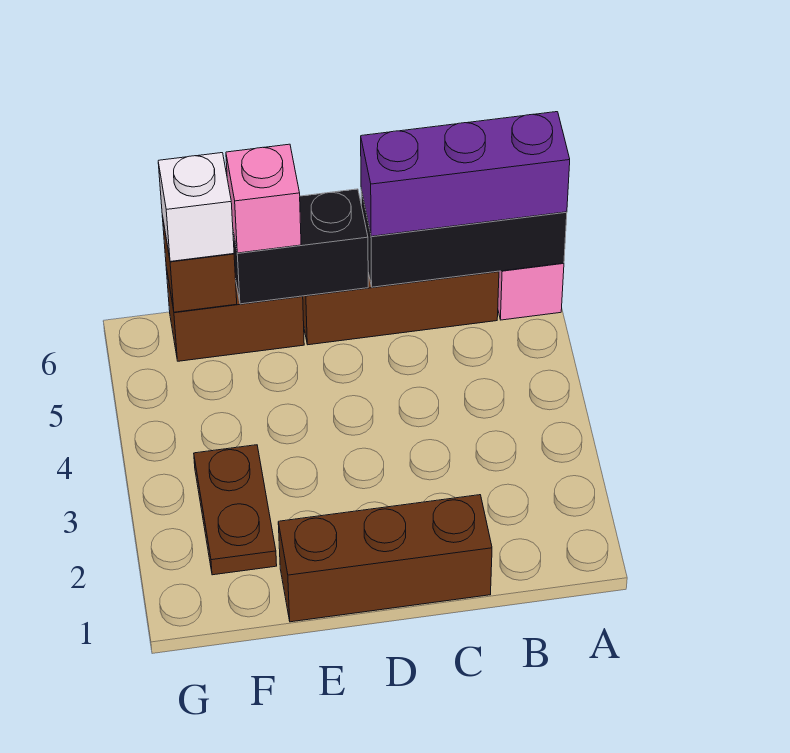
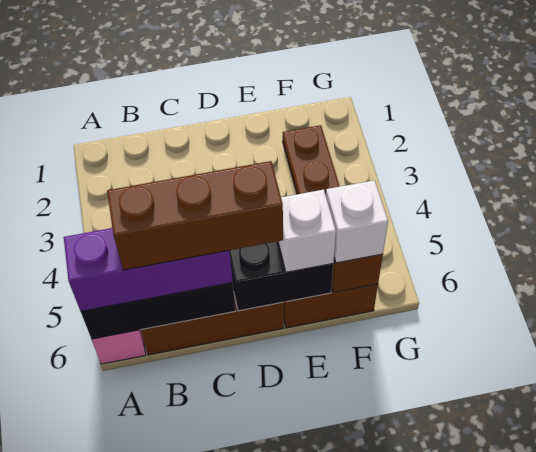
brown 1x3 brick [278,495,492,622] -> brown 1x3 brick moved to [107,161,283,270]
pink 1x1 brick [226,144,301,253] -> white 1x1 brick [278,190,336,272]

